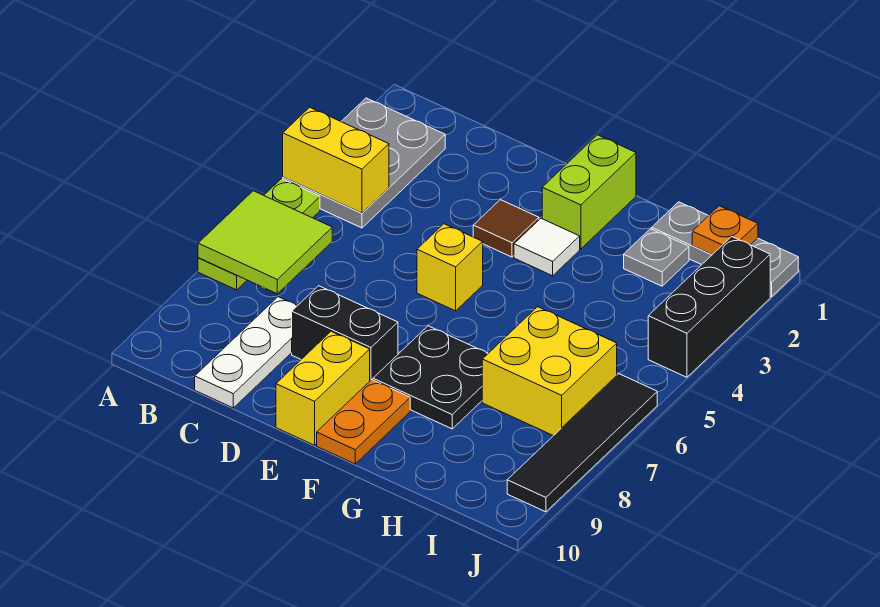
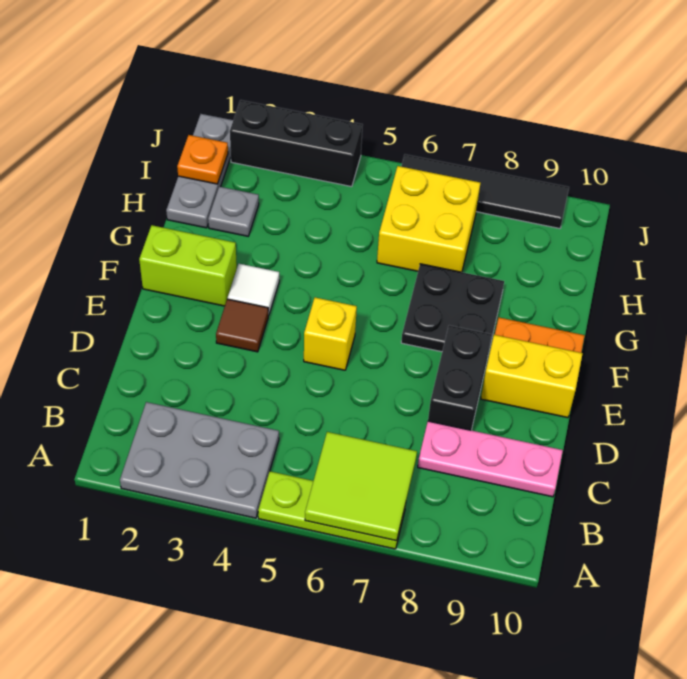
yellow 1x2 brick [283,107,389,213] -> none
white 1x3 plate [195,297,297,408] -> pink 1x3 plate [418,421,563,497]

